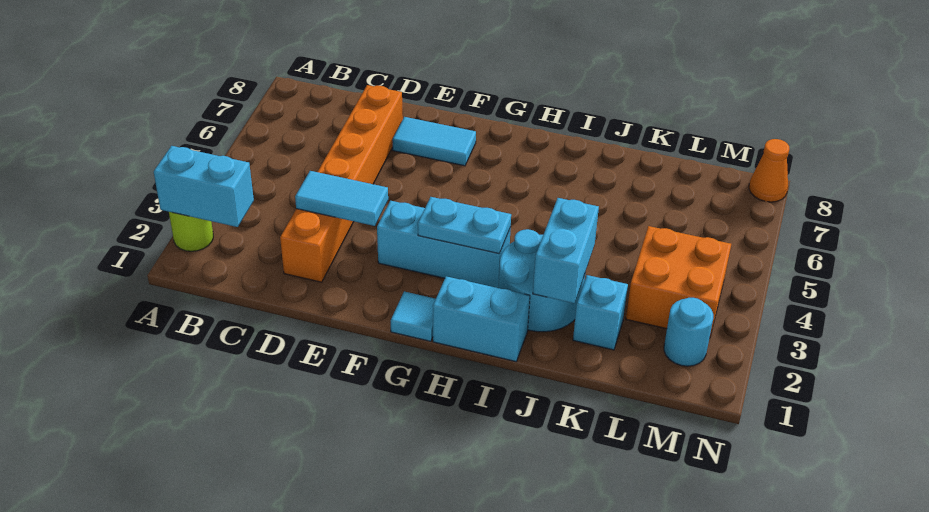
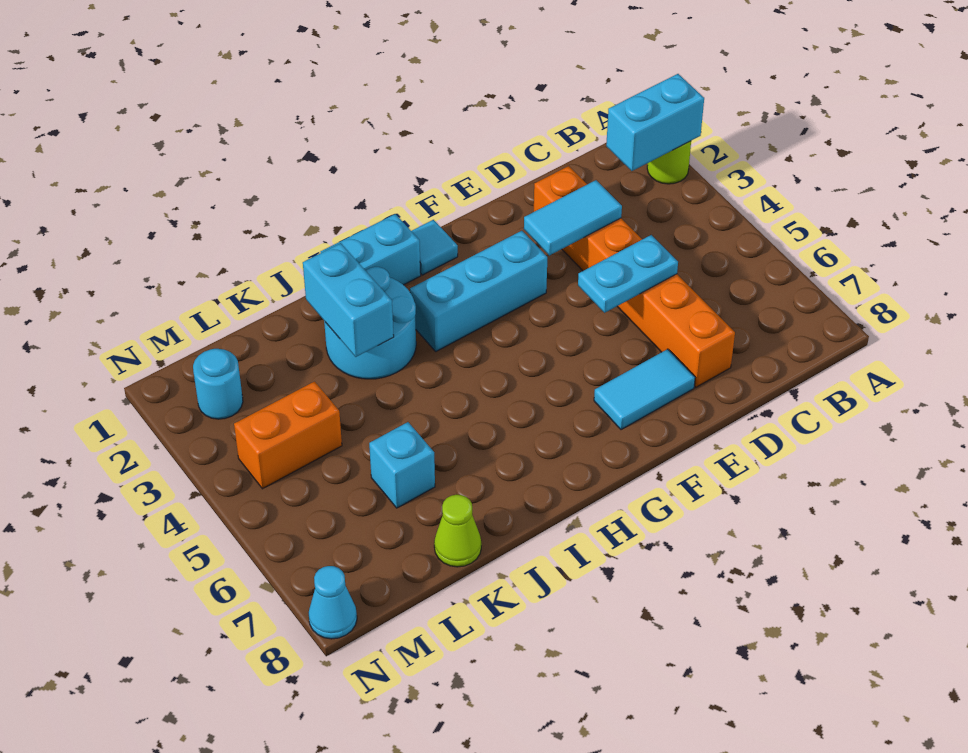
cyan 1x2 plate [418,197,511,254] -> cyan 1x2 plate moved to [578,235,678,313]
cyan 1x1 brick [573,275,628,350] -> cyan 1x1 brick moved to [369,422,435,508]
none -> lime 1x1 cone [434,495,481,567]
orange 2x2 brick [626,226,731,336] -> orange 1x2 brick [234,381,342,489]
orange 1x1 cone [749,139,789,202] -> cyan 1x1 cone [308,566,357,639]

